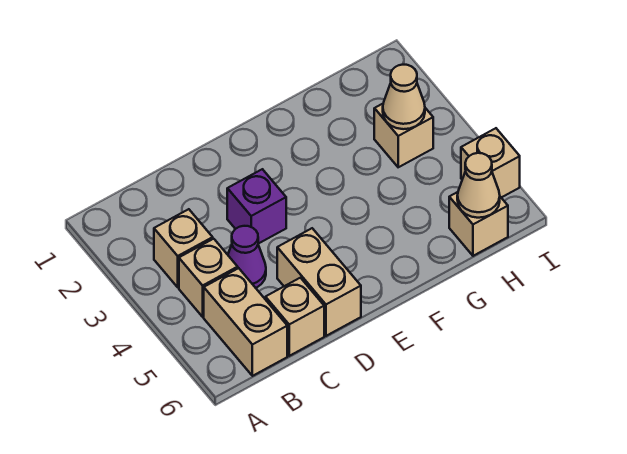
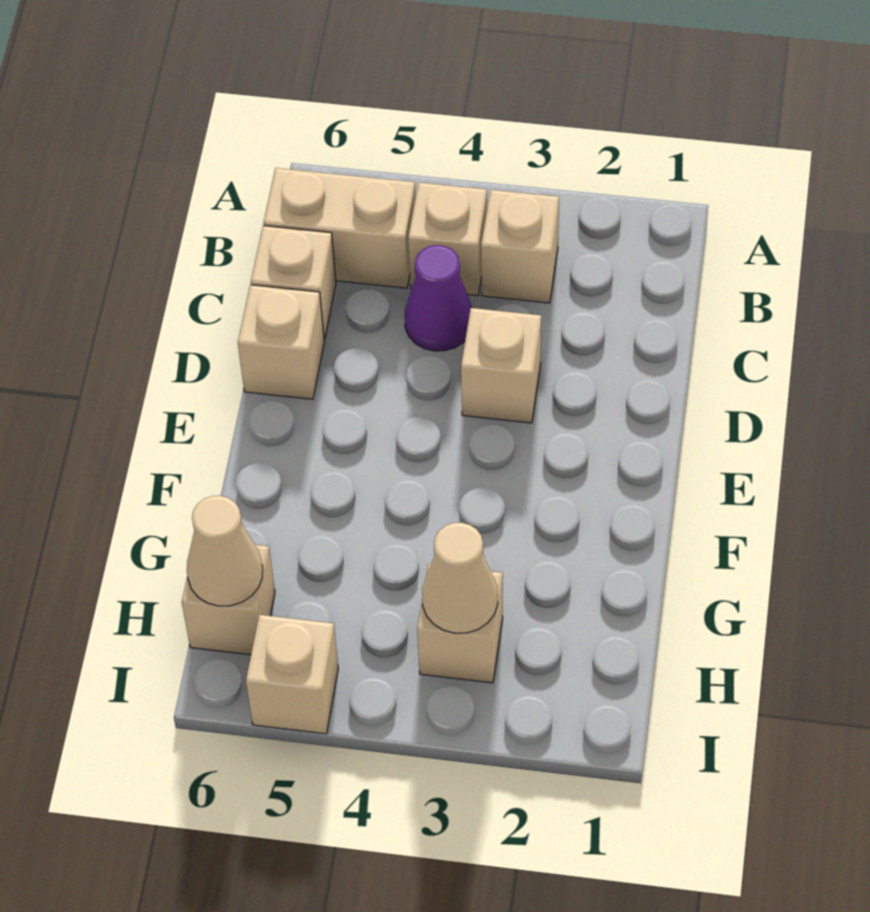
purple 1x1 brick [227,169,286,243] -> tan 1x1 brick [461,308,541,423]
tan 1x2 brick [277,228,361,336] -> tan 1x1 brick [238,285,324,399]

